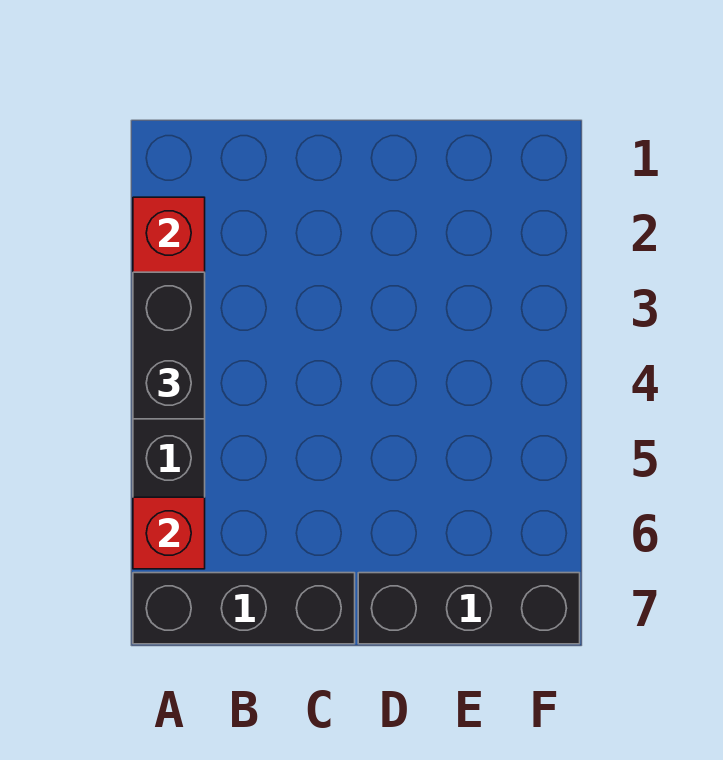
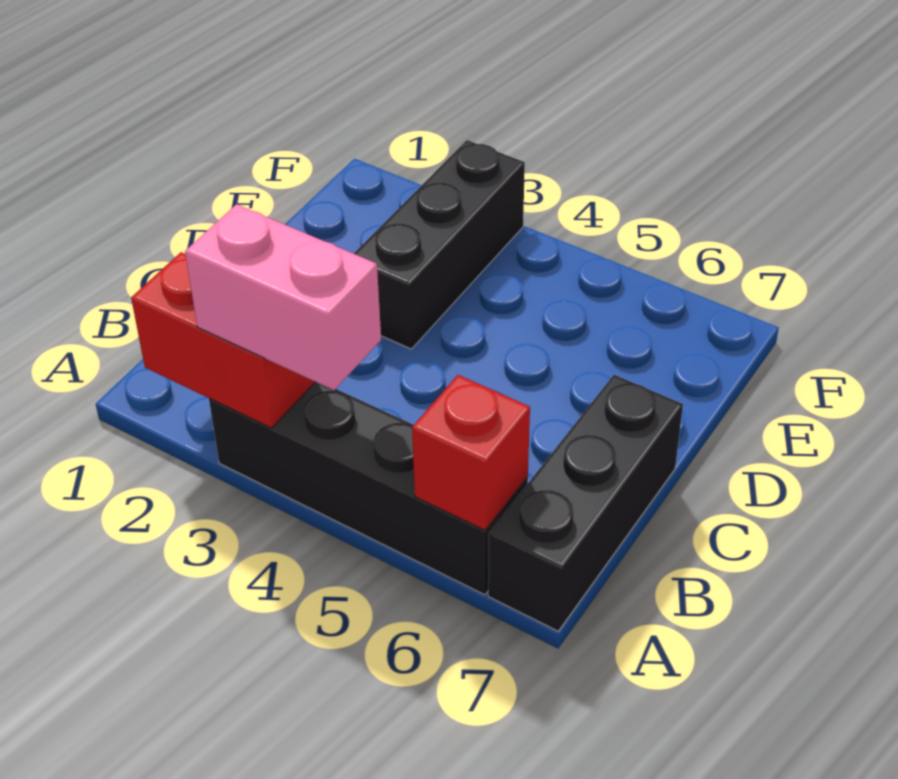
black 1x2 brick [133,272,205,419] -> pink 1x2 brick [185,204,381,390]
black 1x3 brick [358,573,580,644] -> black 1x3 brick moved to [354,140,525,349]

